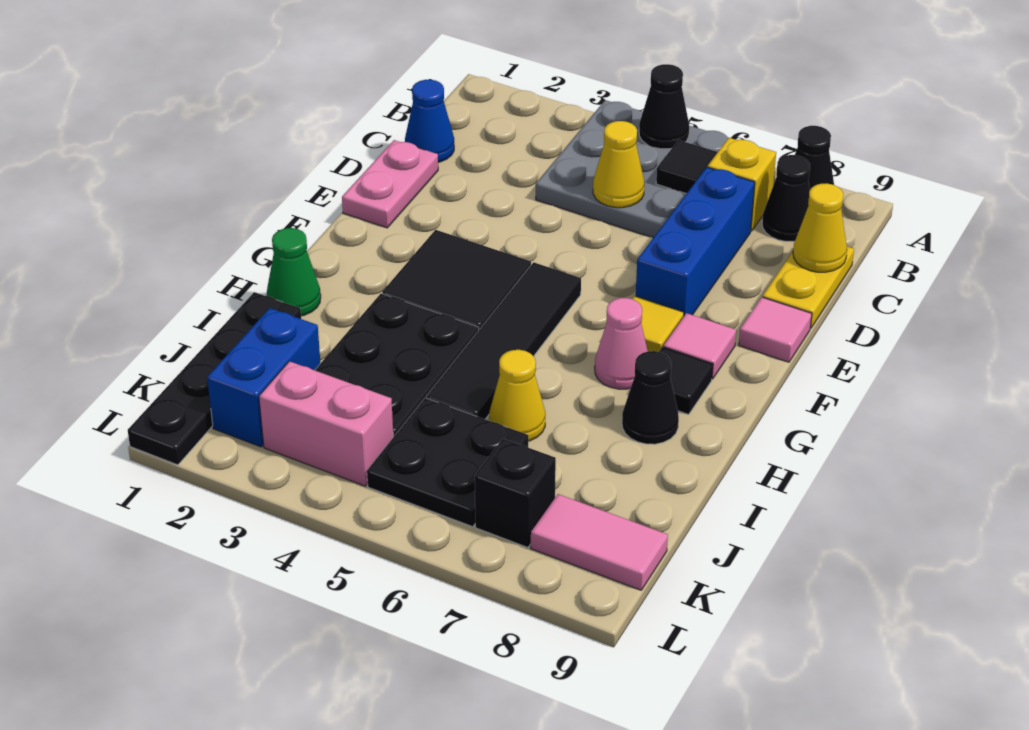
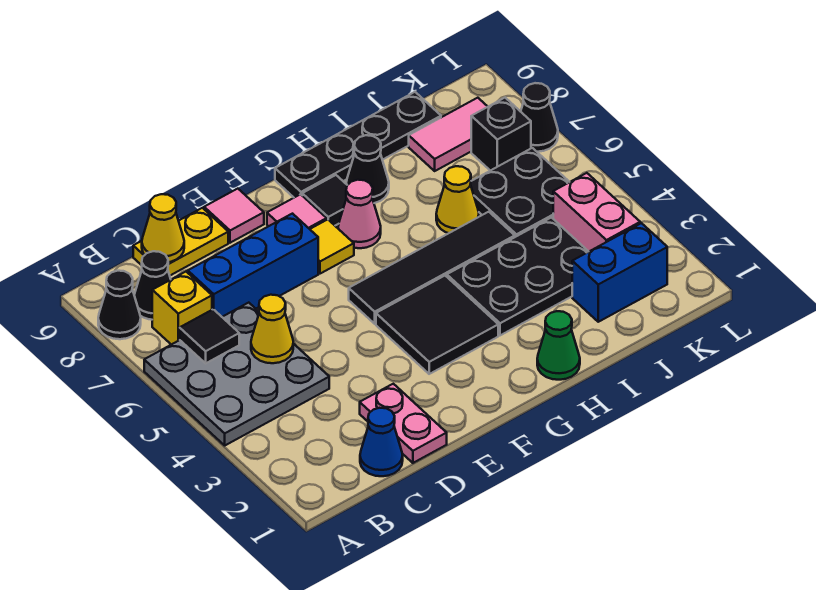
black 1x1 cone [639,64,689,149] -> black 1x1 cone moved to [521,83,558,152]
pink 1x2 plate [342,140,438,228] -> pink 1x2 plate turned to [360,384,447,463]
black 1x4 plate [128,292,301,465] -> black 1x4 plate moved to [275,92,441,197]
pink 1x2 tile [531,494,668,590] -> pink 1x2 tile turned to [409,98,488,171]

